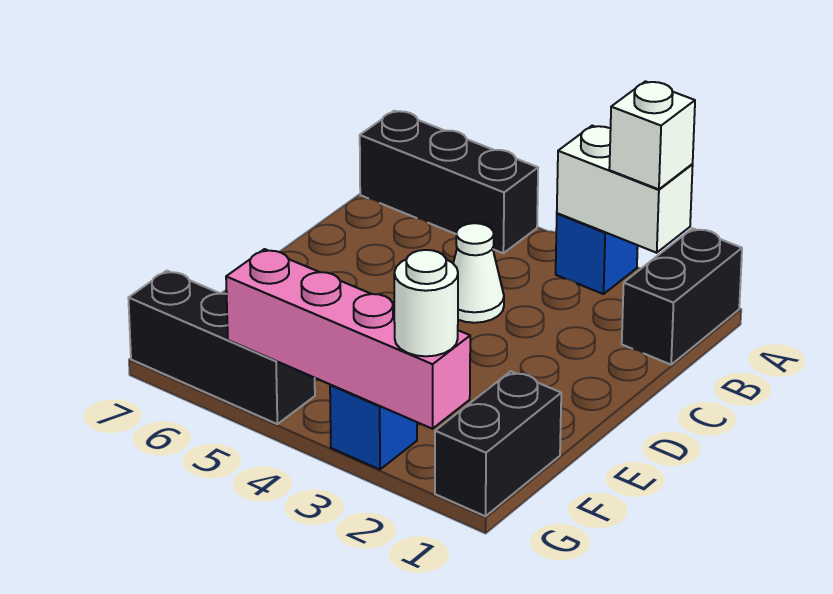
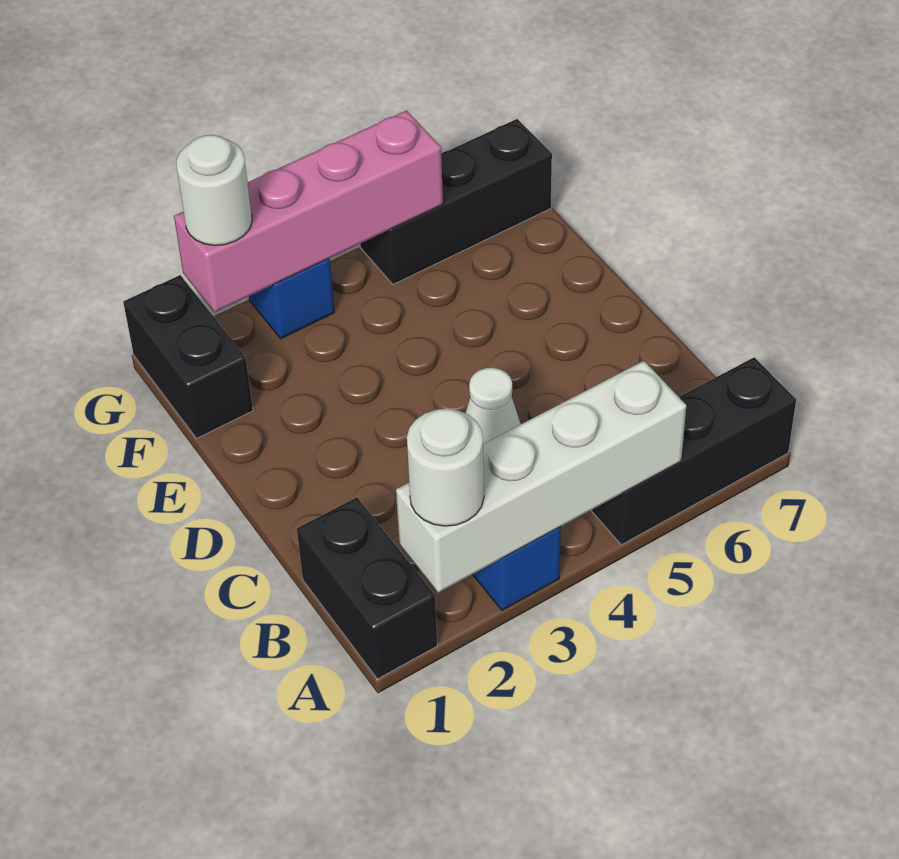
white 1x2 brick [557,126,693,253] -> white 1x4 brick [396,361,686,593]
white 1x1 brick [609,81,695,189] -> white 1x1 round brick [407,409,484,526]

